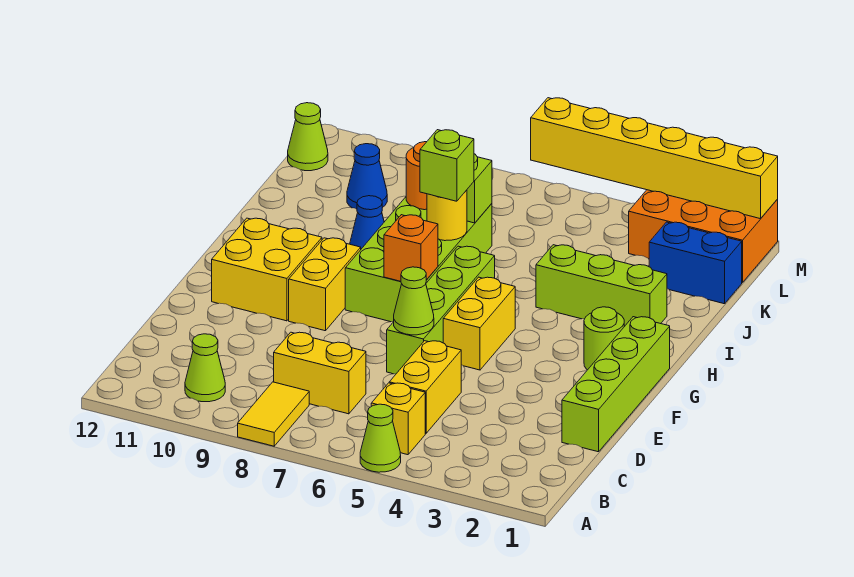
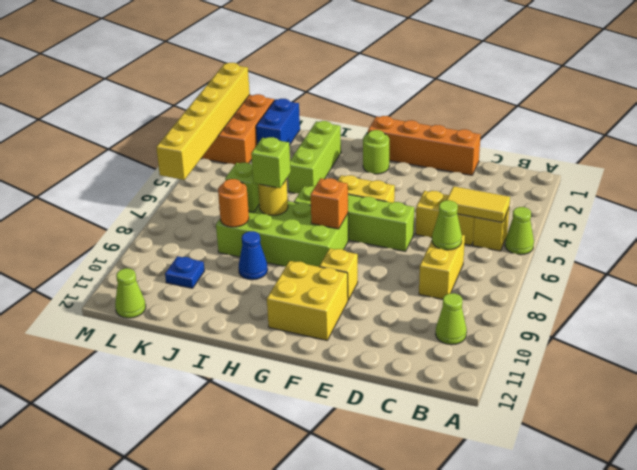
yellow 1x2 tile [238,382,309,446] -> yellow 1x2 tile moved to [447,186,510,222]
lime 1x4 brick [562,317,670,452] -> orange 1x4 brick [368,116,481,175]
lime 1x1 cone [394,267,434,335] -> lime 1x1 cone moved to [432,200,462,250]
yellow 1x2 brick [289,238,361,331] -> yellow 1x1 brick [319,248,358,300]
blue 1x1 cone [347,144,387,209] -> blue 1x1 plate [165,256,204,288]

